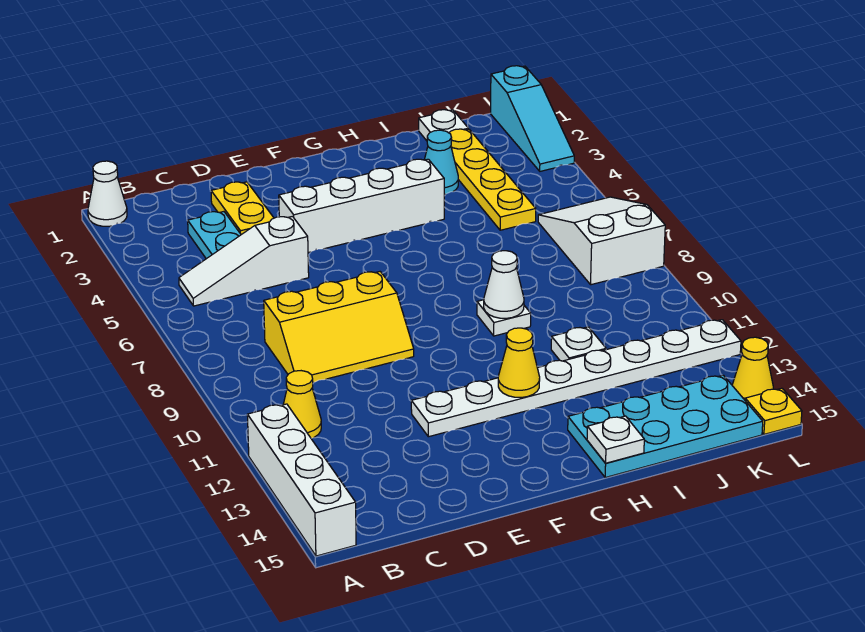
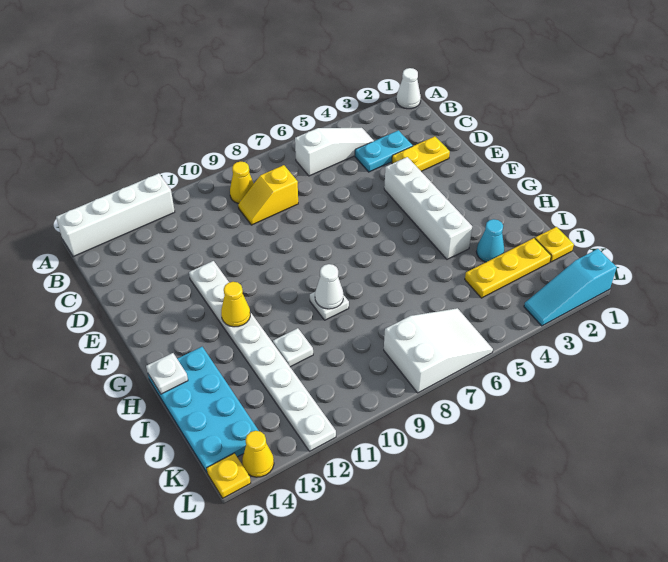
white 1x3 slope [179,216,309,306] -> white 1x3 slope turned to [295,128,374,176]
yellow 1x1 cone [283,371,321,438] -> yellow 1x1 cone moved to [230,162,254,203]
yellow 2x3 slope [264,272,414,382] -> yellow 1x2 slope [238,165,298,225]
white 1x1 plate [419,110,468,141] -> yellow 1x1 plate [535,227,574,262]
yellow 1x4 plate [449,129,536,230] -> yellow 1x3 plate [465,238,551,298]

